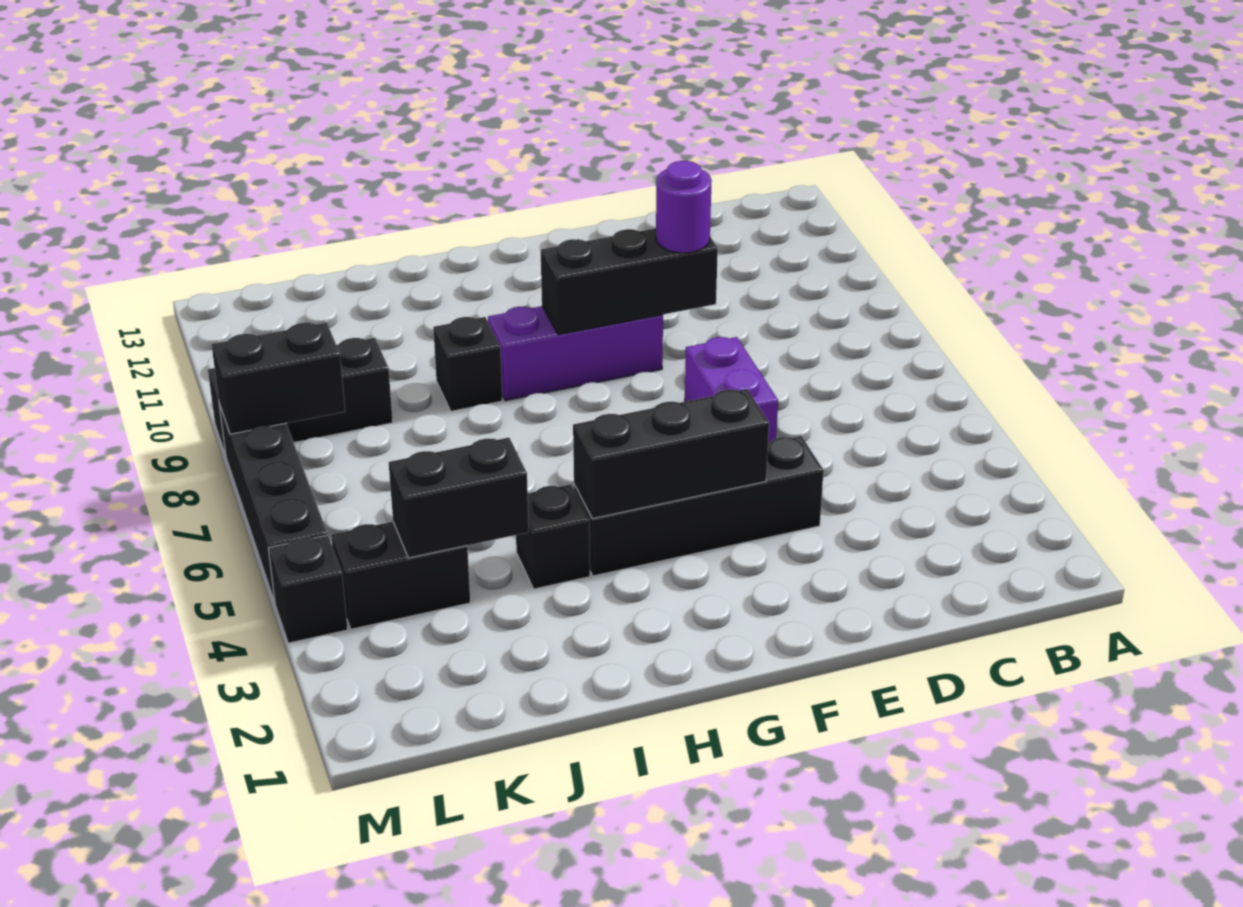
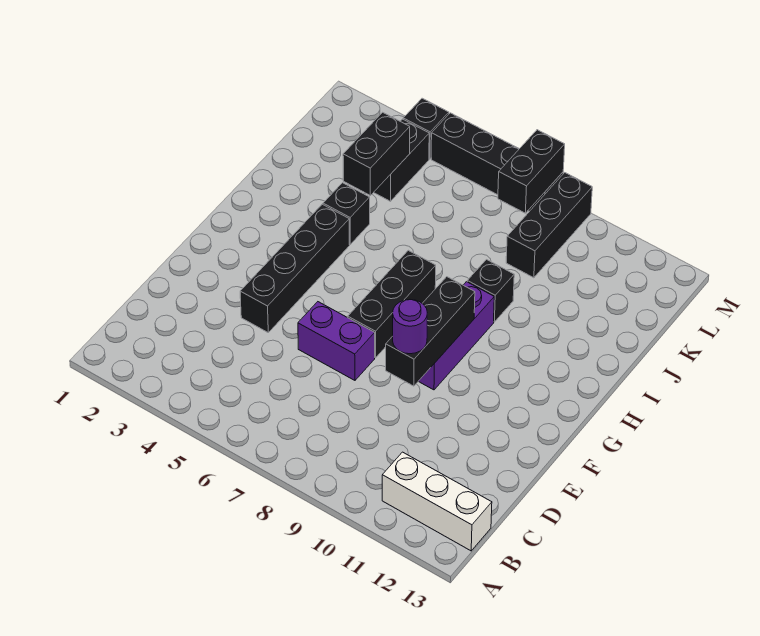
none -> white 1x3 brick [382,452,492,551]
black 1x3 brick [573,389,769,519] -> black 1x3 brick moved to [348,250,436,358]

